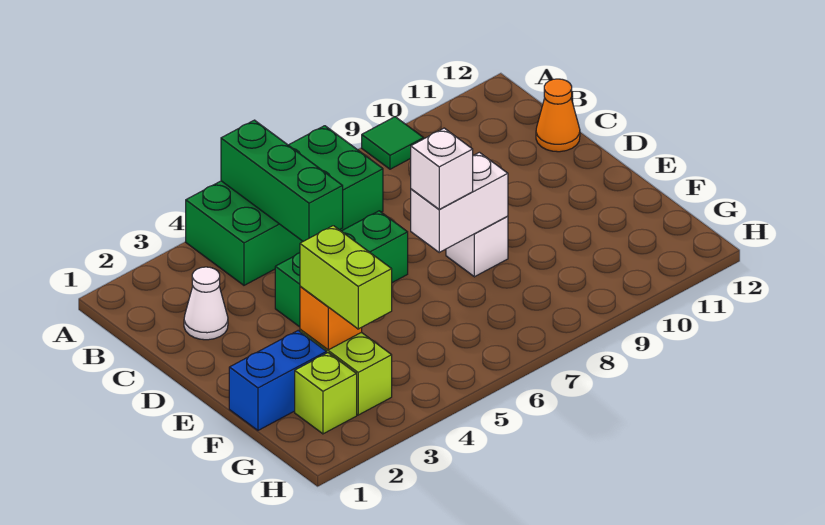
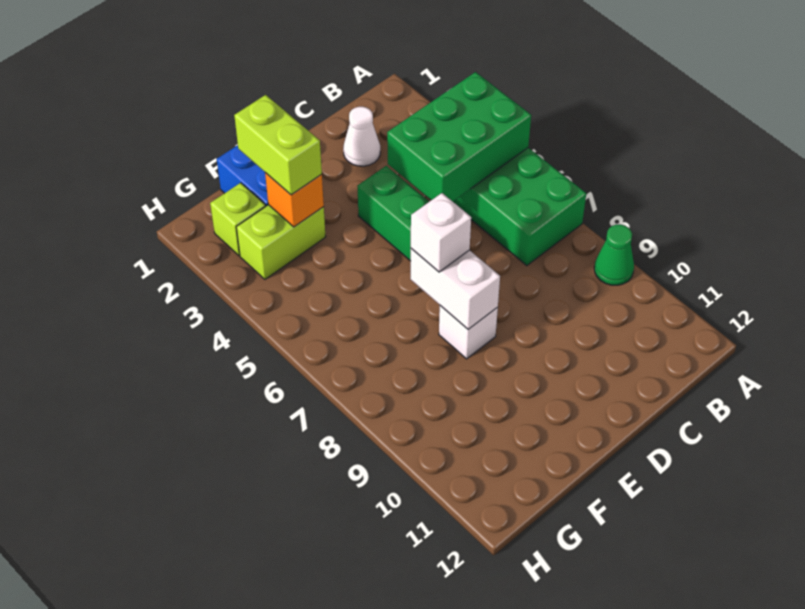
green 1x3 brick [221,120,343,241] -> green 2x3 brick [387,72,531,201]
green 1x1 tile [362,117,424,169] -> green 1x1 cone [594,224,634,285]
orange 1x1 cone [536,79,580,152] -> none
lime 1x2 brick [300,226,392,329] -> lime 1x2 brick turned to [234,95,322,195]

